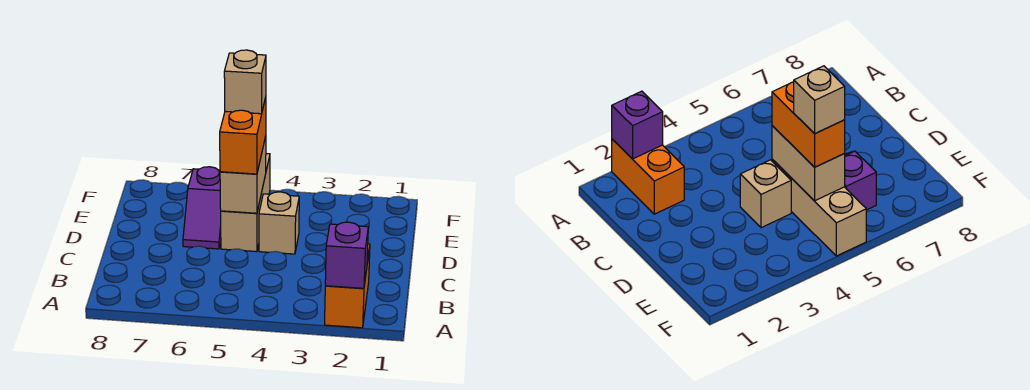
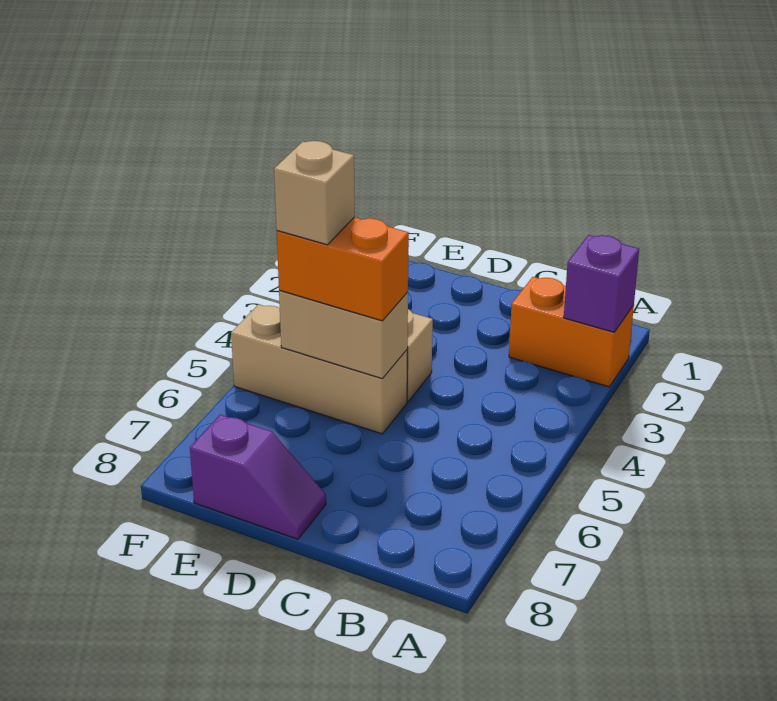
purple 1x2 slope [183,167,221,249] -> purple 1x2 slope moved to [190,415,326,539]

